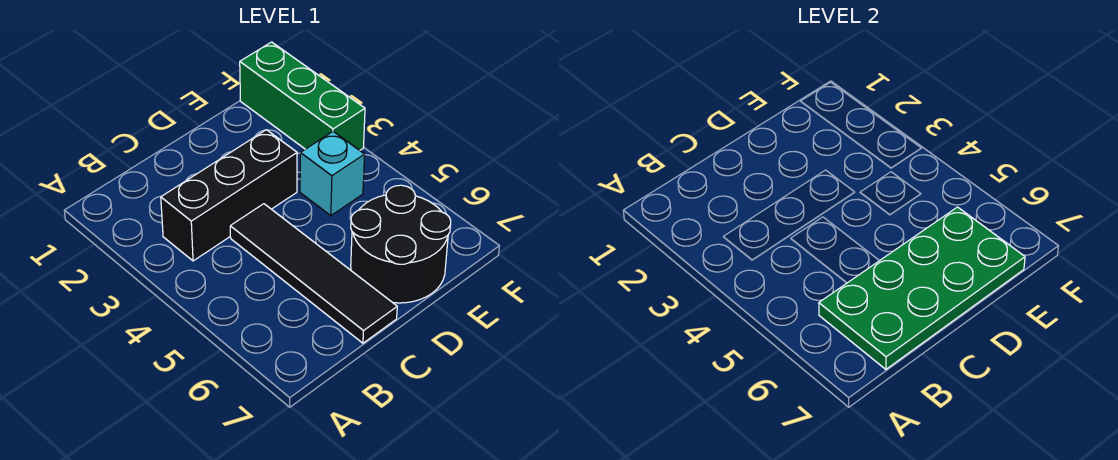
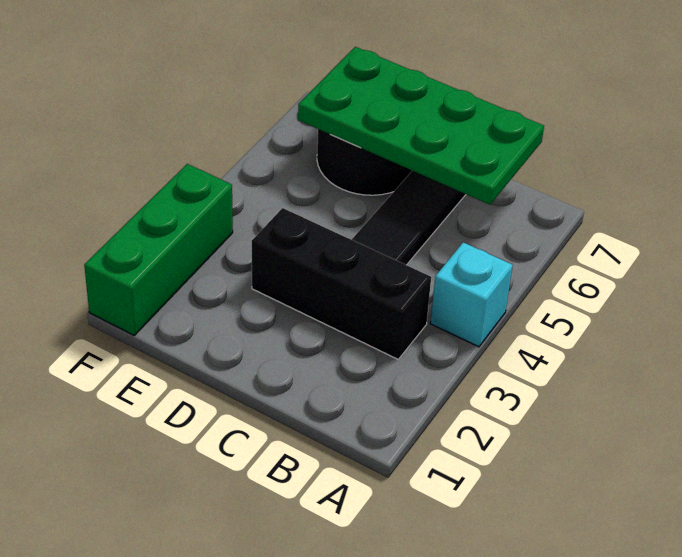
cyan 1x1 brick [300,132,365,216] -> cyan 1x1 brick moved to [430,242,513,347]

